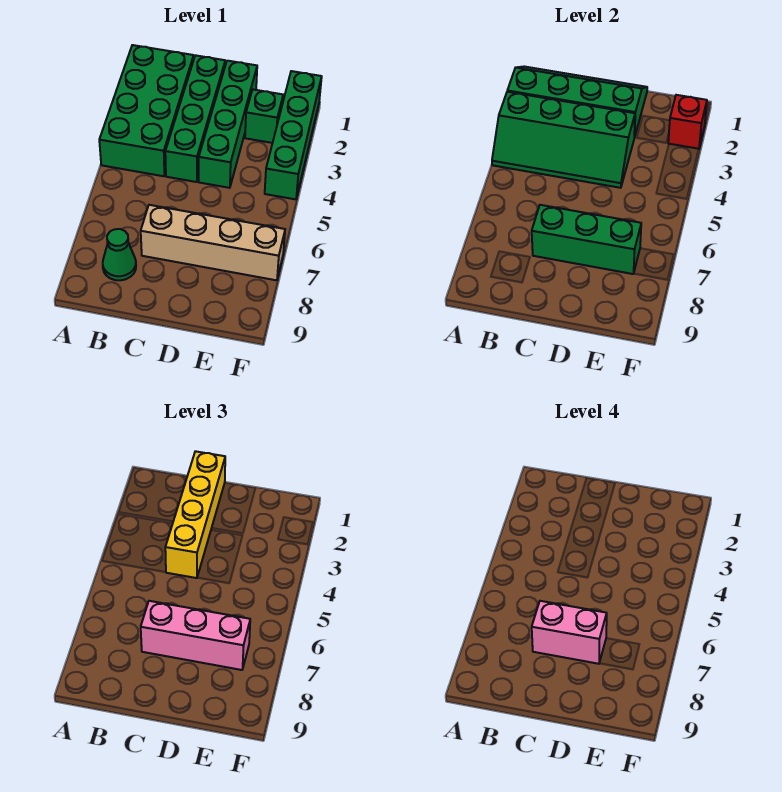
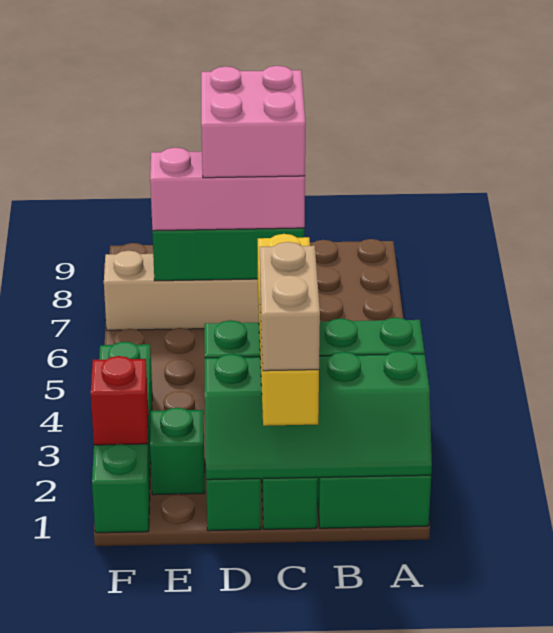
green 1x1 cone [103,229,136,280] -> none
none -> tan 1x2 brick [260,242,320,371]
pink 1x2 brick [532,601,607,664] -> pink 2x2 brick [201,66,305,178]

